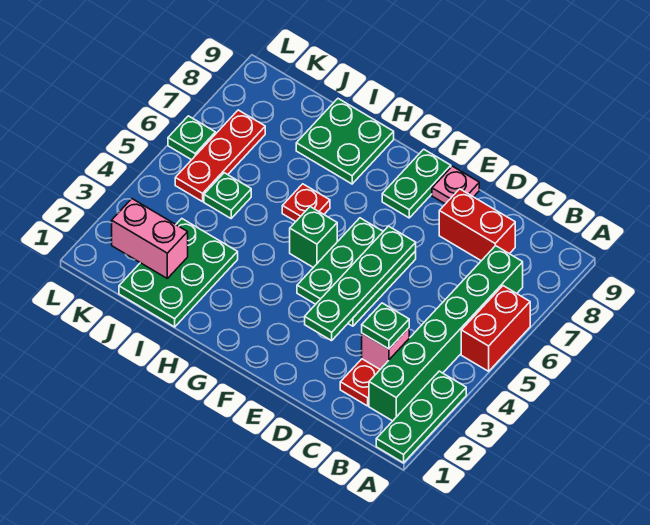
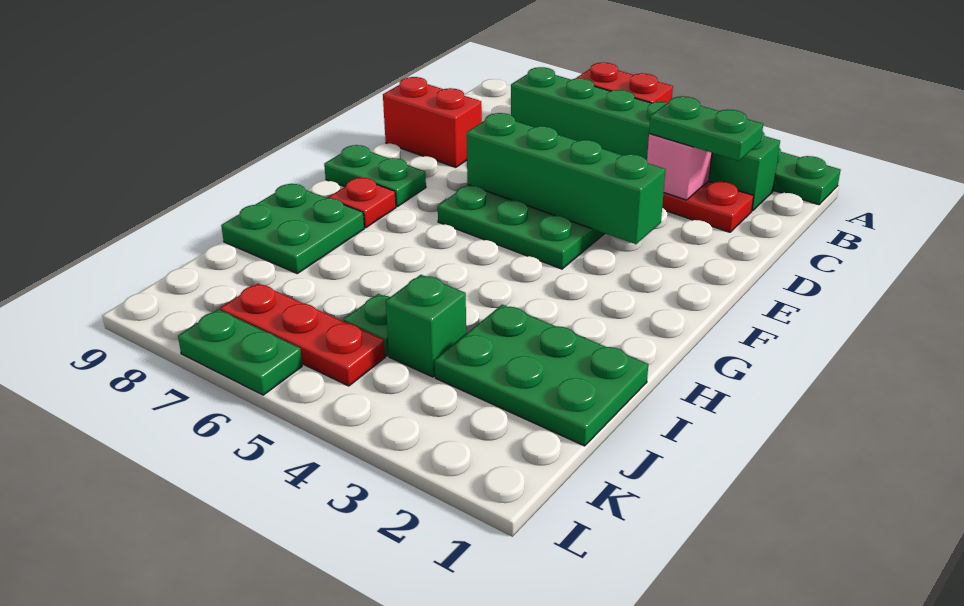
green 1x1 plate [362,303,409,349] -> green 1x2 plate [649,96,763,161]
red 1x2 brick [439,189,515,261] -> red 1x2 brick turned to [383,77,482,167]
green 1x4 plate [305,226,416,341] -> green 1x4 brick [467,113,666,244]
pink 1x1 plate [432,166,479,204] -> none
green 1x1 brick [290,207,337,268] -> green 1x1 brick moved to [386,275,466,377]
red 1x1 plate [282,184,330,222] -> red 1x1 plate moved to [328,178,396,228]
pink 1x2 brick [112,199,188,278] -> none
green 1x1 plate [168,116,215,160] -> green 1x2 plate [178,310,302,395]

